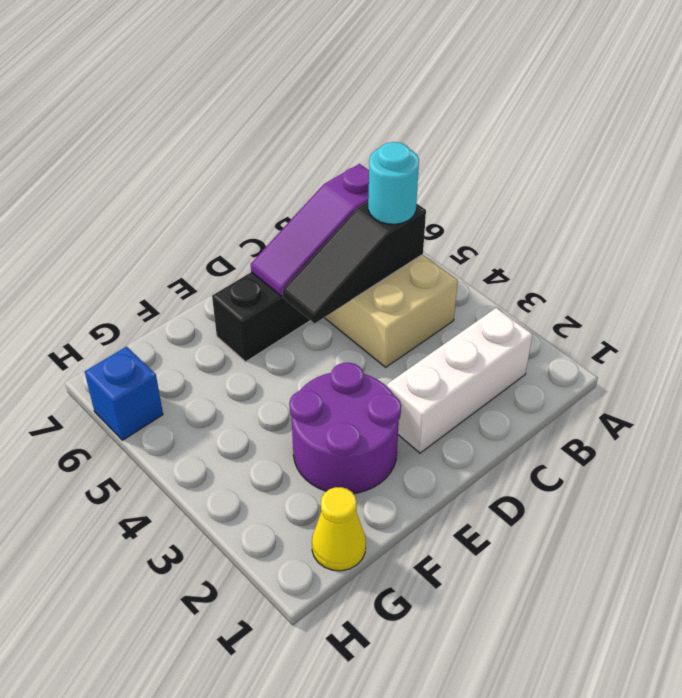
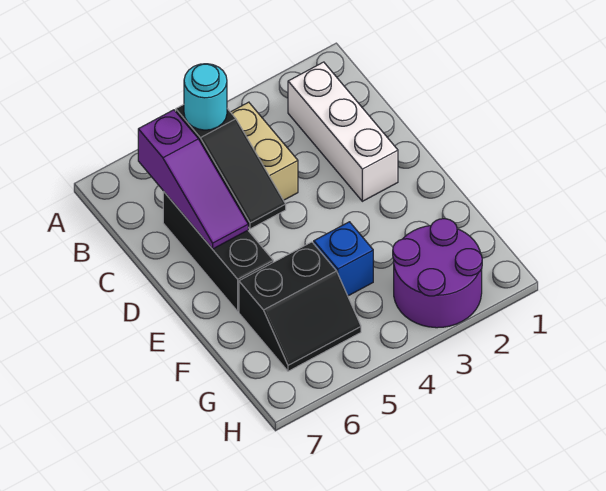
purple 2x2 round brick [289,363,401,494] -> purple 2x2 round brick moved to [393,219,482,328]
none -> black 2x2 slope [239,242,361,371]
yellow 1x1 cone [312,487,366,571] -> none
blue 1x1 brick [85,347,163,440] -> blue 1x1 brick moved to [314,222,373,296]

